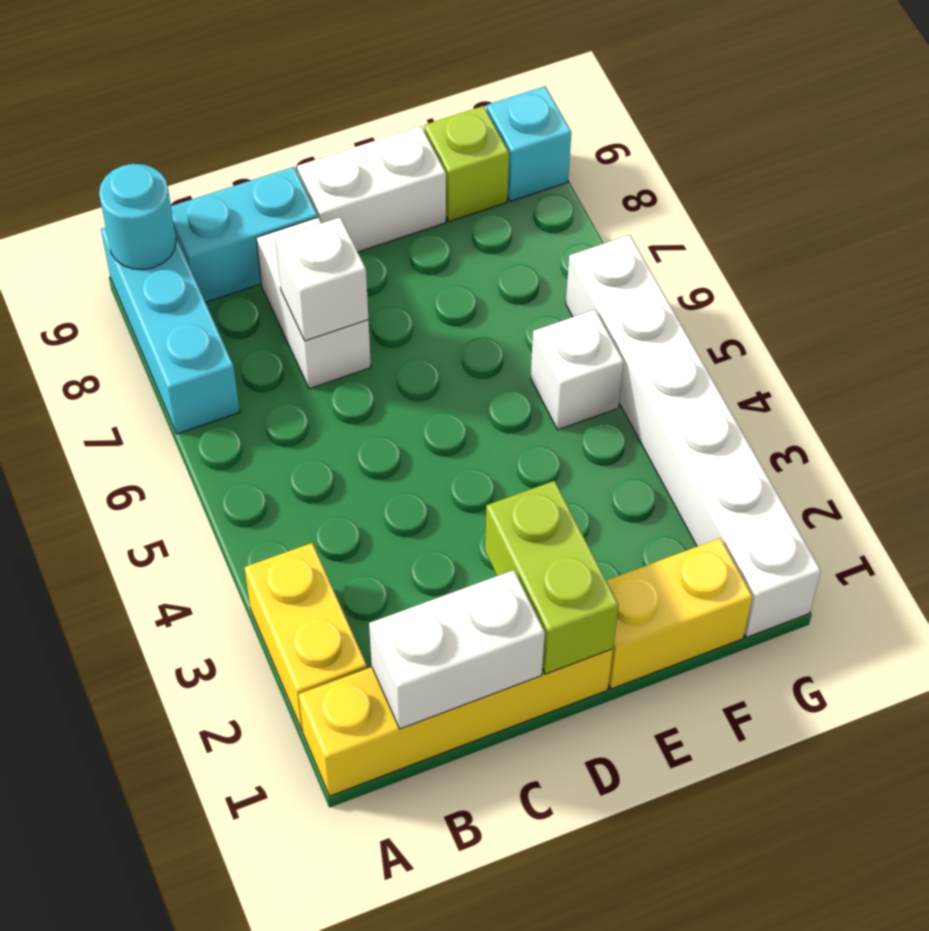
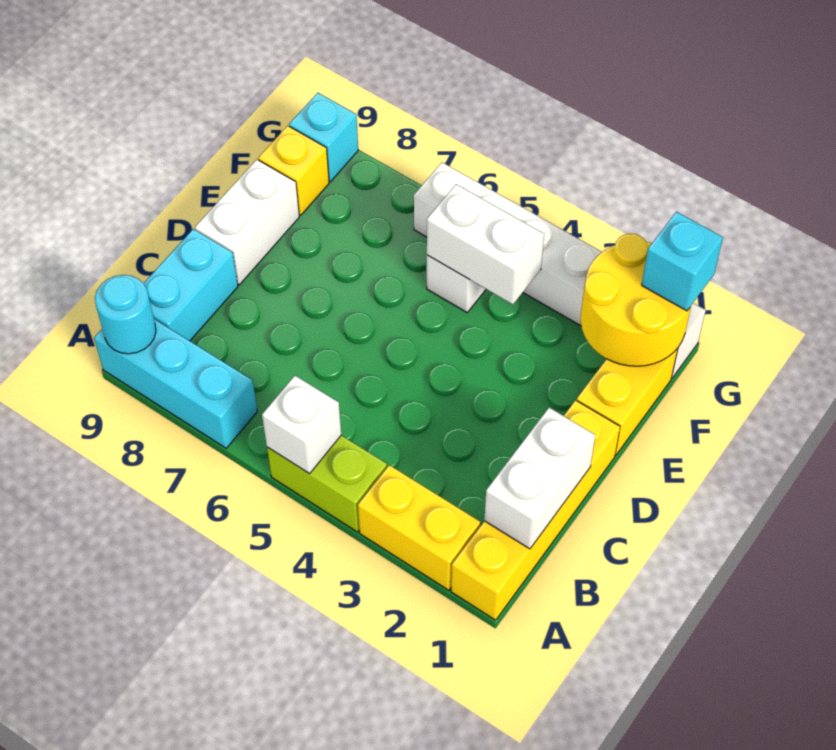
white 1x2 brick [256,217,371,389] -> white 1x2 brick moved to [427,184,544,304]
white 1x1 brick [276,217,369,341] -> white 1x1 brick moved to [262,376,341,474]
lime 1x2 brick [485,481,619,674] -> lime 1x2 brick moved to [267,435,387,532]
none -> yellow 2x2 round brick [581,234,691,366]
lime 1x1 brick [424,106,509,222] -> yellow 1x1 brick [258,126,329,215]
none -> cyan 1x1 brick [642,212,723,311]

